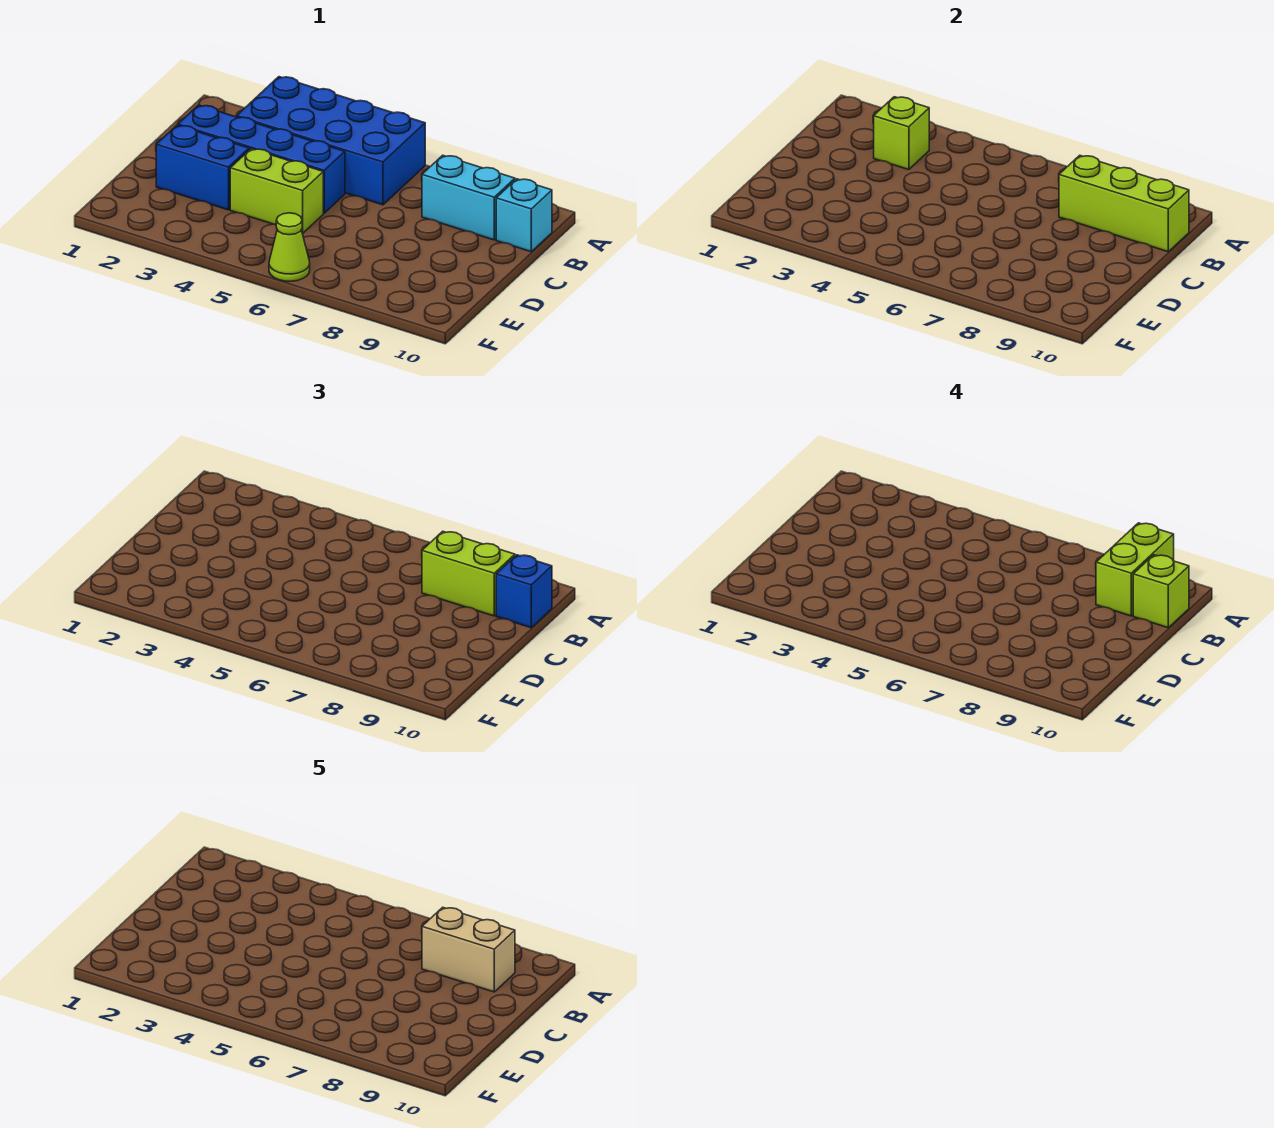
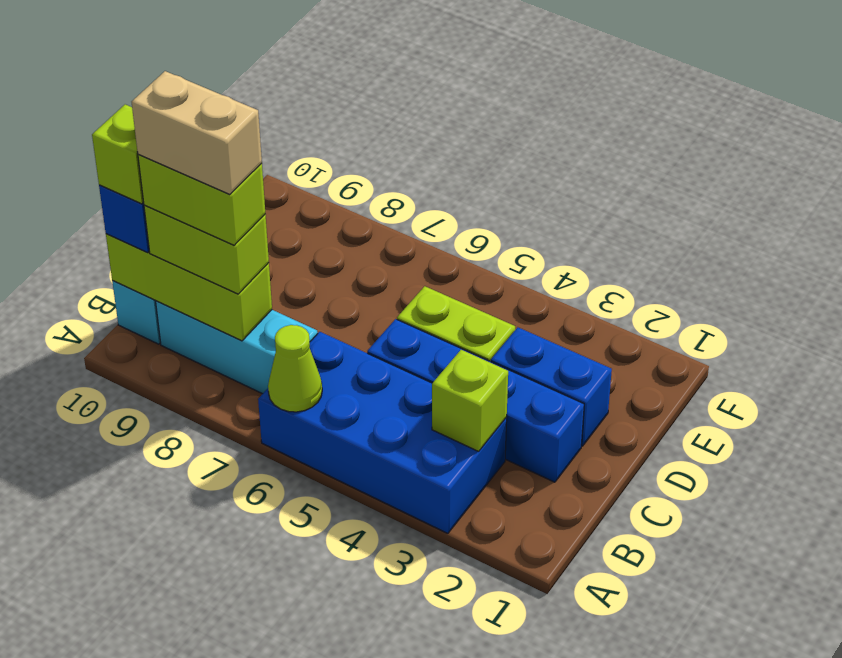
lime 1x2 brick [1096,523,1174,616] -> lime 1x2 brick turned to [138,154,265,245]
cyan 1x2 brick [422,155,515,240] -> cyan 1x3 brick [156,301,318,394]
lime 1x1 cone [269,213,310,281] -> lime 1x1 cone moved to [268,325,322,412]

